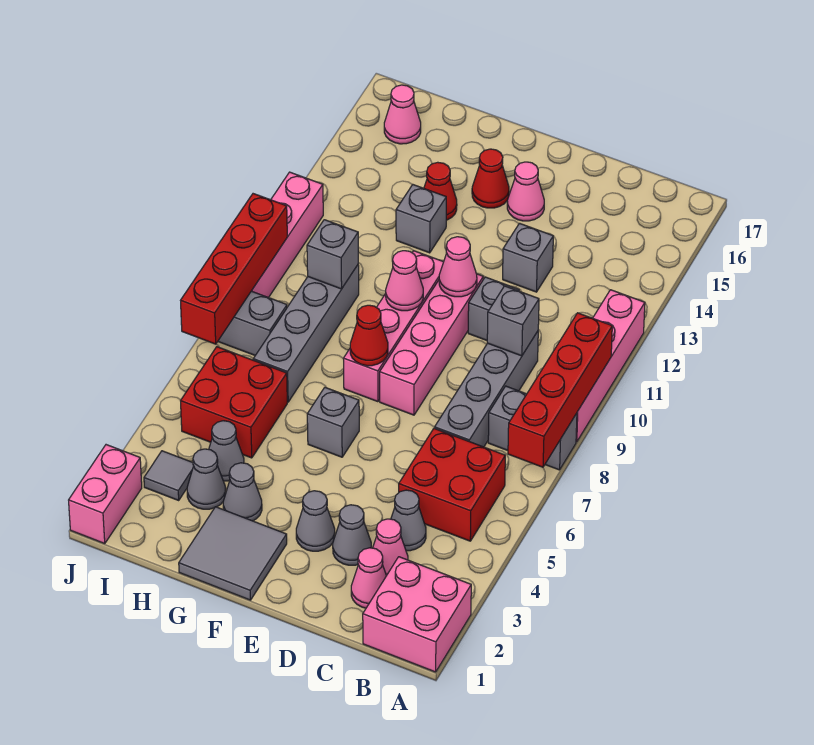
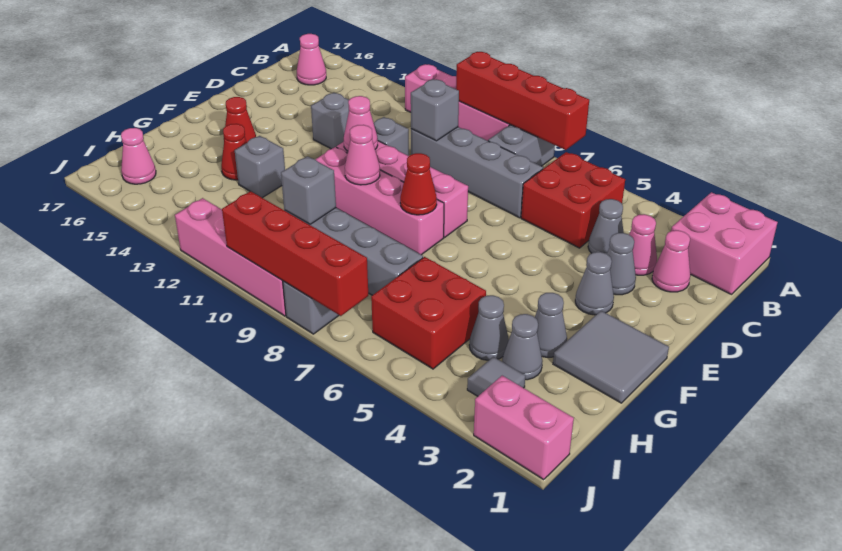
pink 1x1 cone [507,162,544,221] -> pink 1x1 cone moved to [297,34,326,85]
grey 1x1 brick [307,388,359,457] -> none

